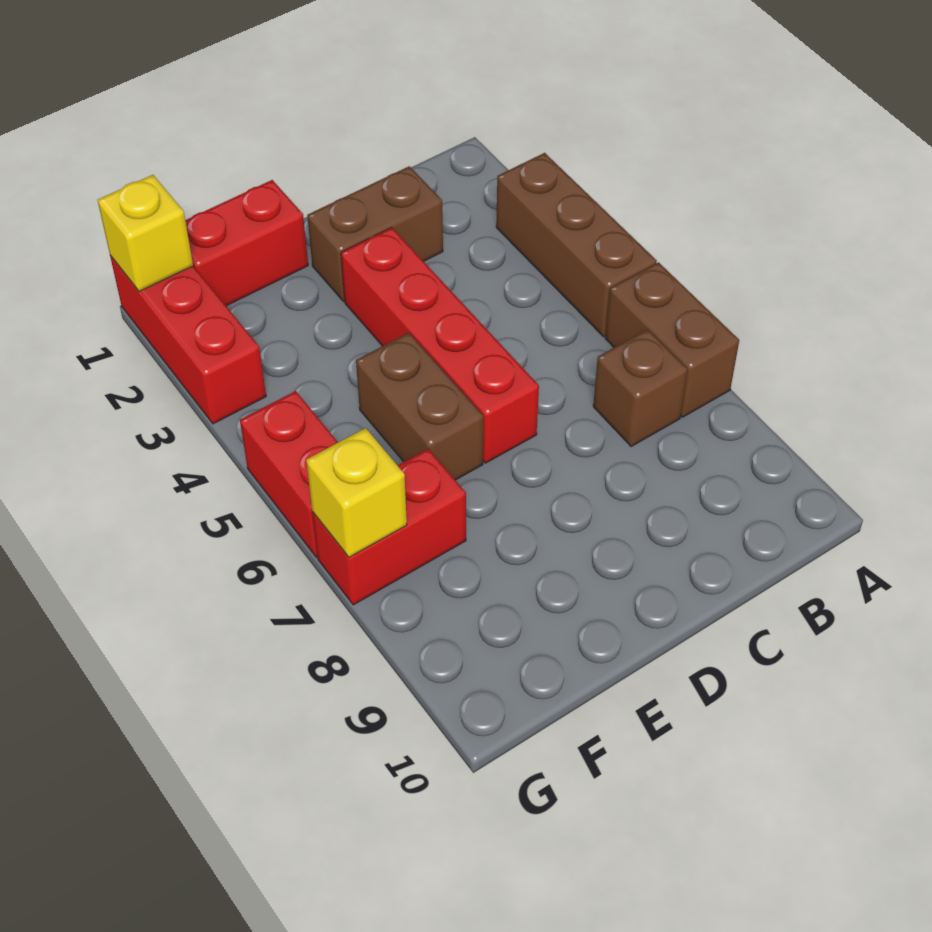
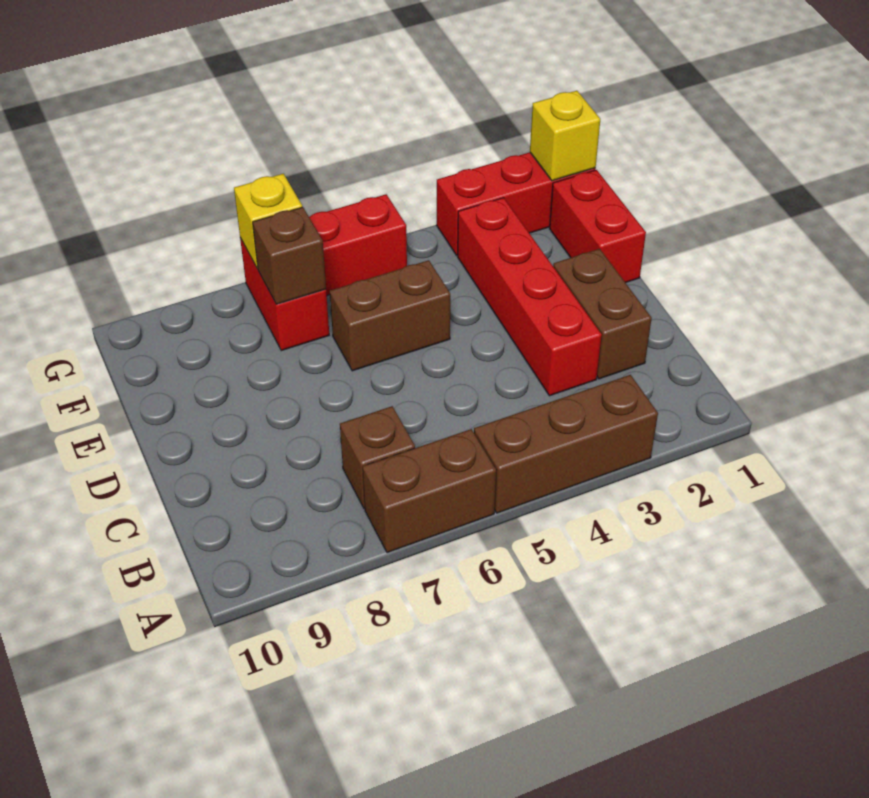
red 1x4 brick [341,227,539,463] -> red 1x4 brick turned to [458,198,602,396]
none -> brown 1x1 brick [253,207,326,304]

